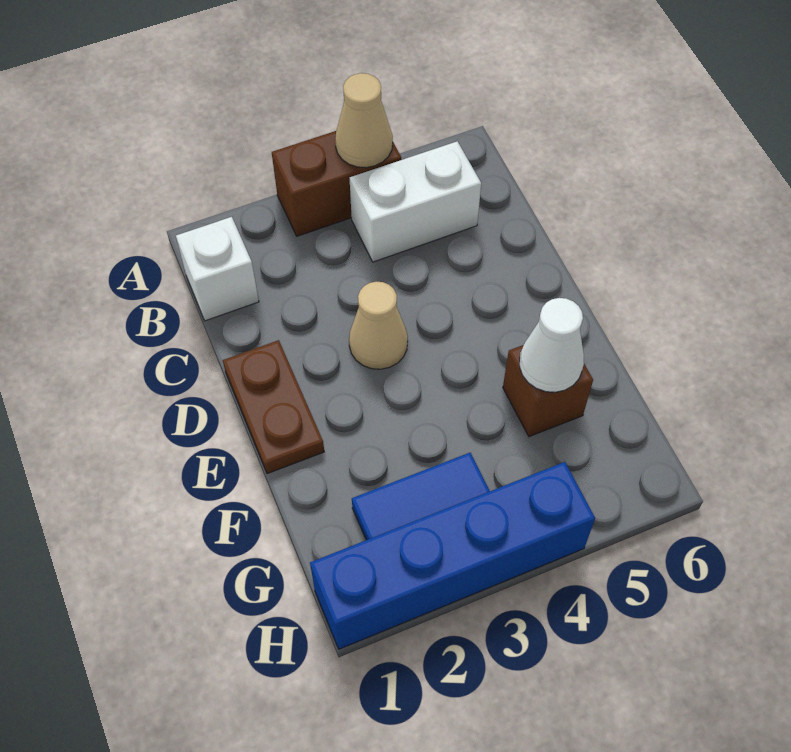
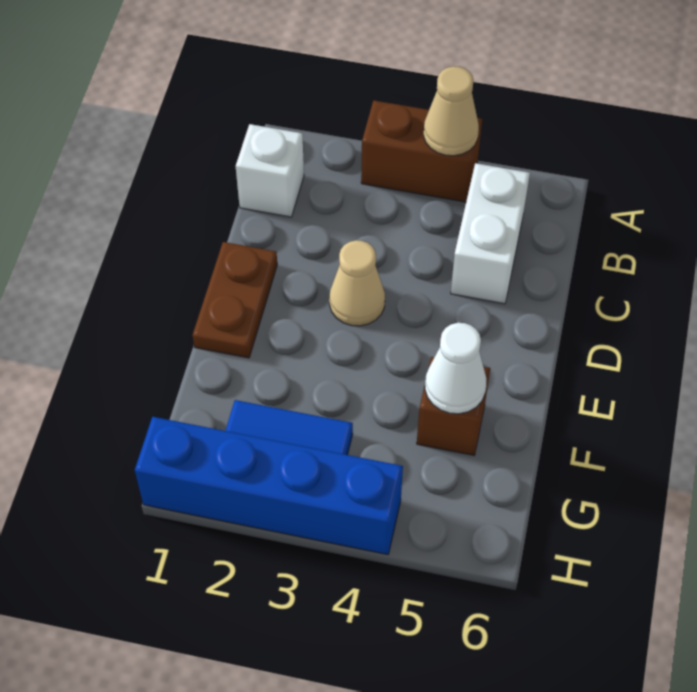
white 1x2 brick [350,141,481,262] -> white 1x2 brick turned to [451,163,530,304]

